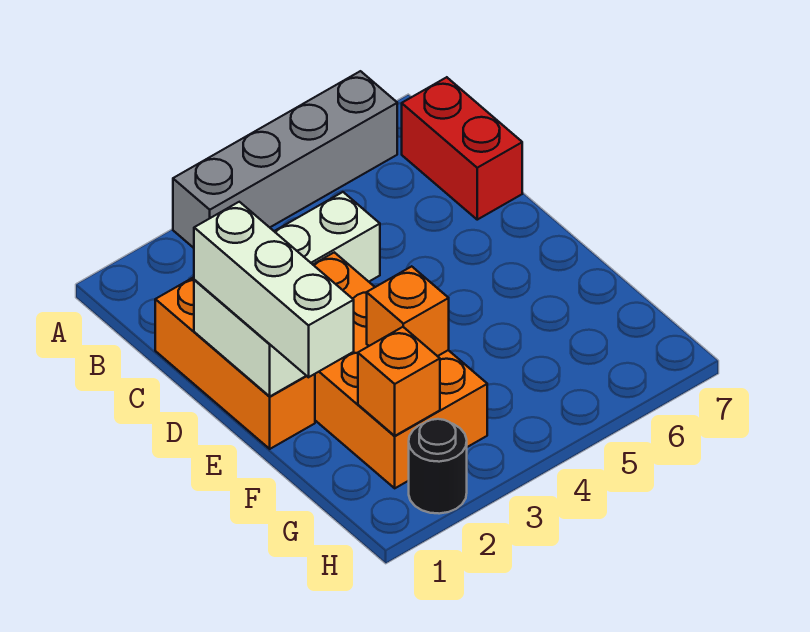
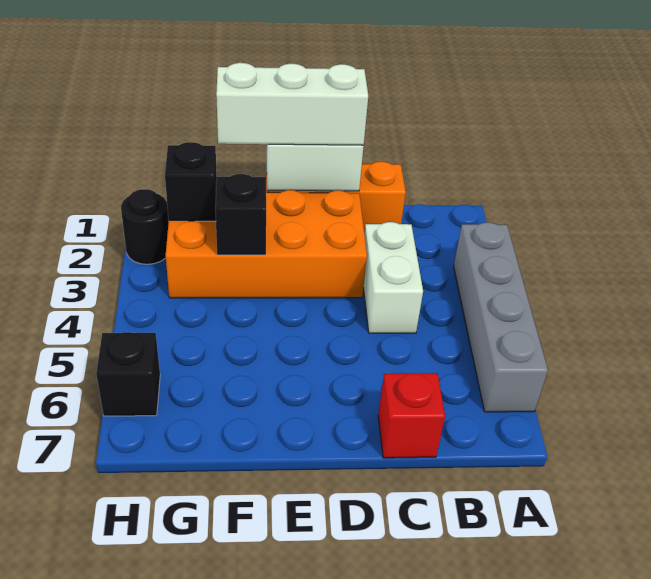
red 1x2 brick [402,77,522,220] -> red 1x1 brick [378,373,445,458]
orange 1x1 brick [367,266,449,356] -> black 1x1 brick [215,174,266,255]
orange 1x1 brick [358,327,440,436] -> black 1x1 brick [165,142,217,221]
none -> black 1x1 brick [96,332,160,416]

